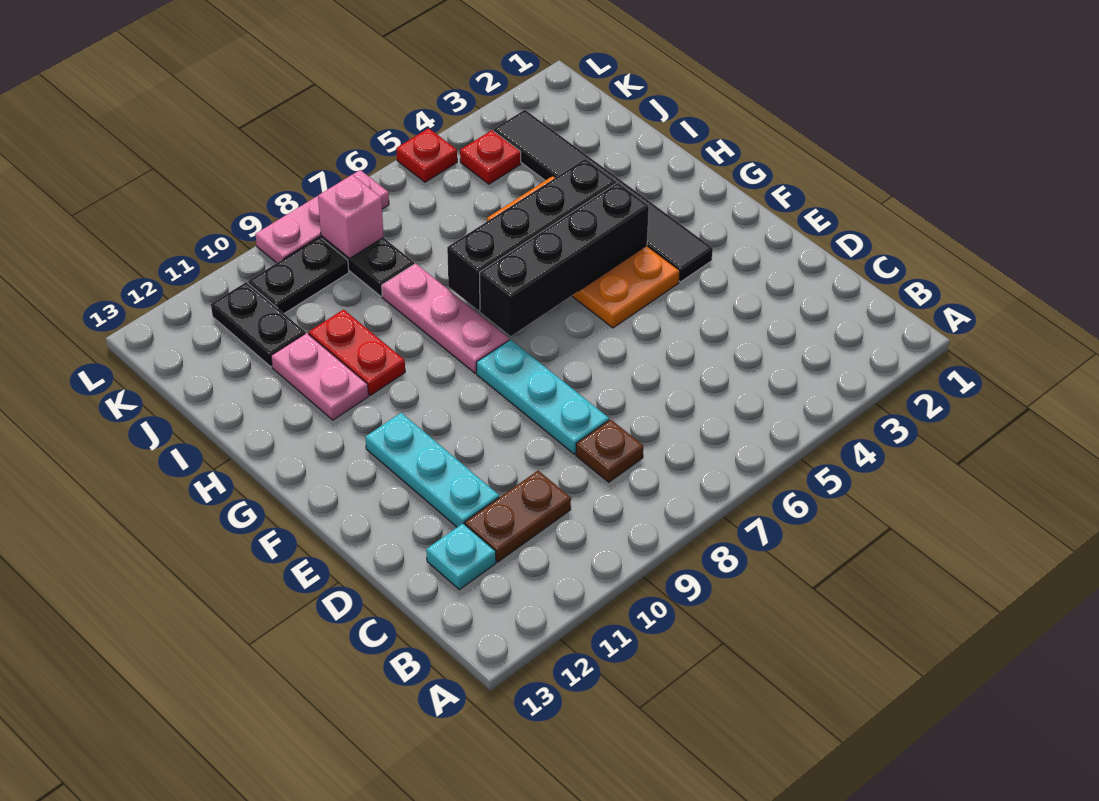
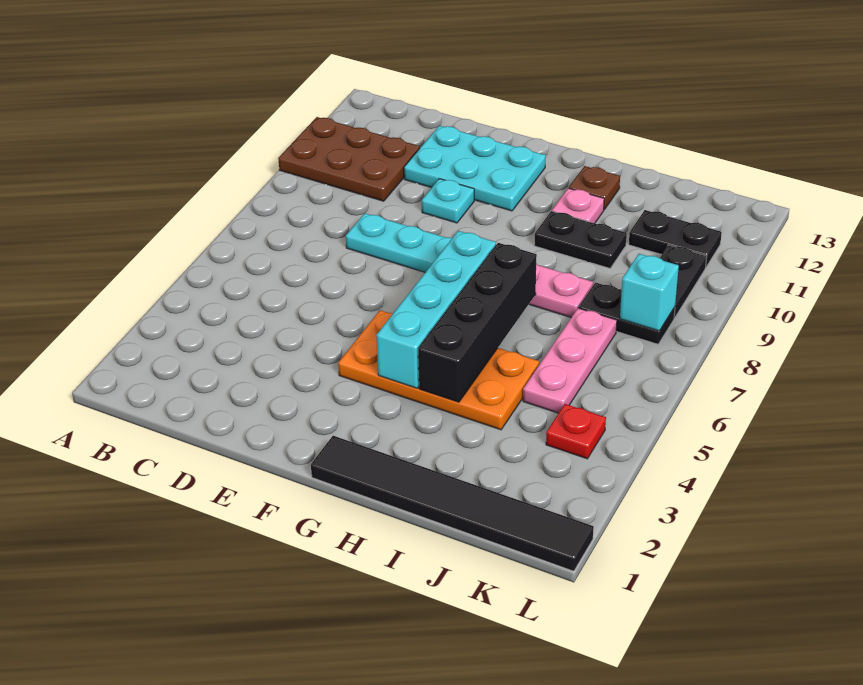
brown 1x1 plate [576,419,643,482] -> brown 1x1 plate moved to [569,166,620,210]
brown 1x2 plate [465,471,571,562] -> brown 2x3 plate [278,117,420,201]
cyan 1x1 plate [426,524,496,590] -> cyan 1x1 plate moved to [422,179,474,223]
cyan 1x3 plate [365,413,499,527] -> cyan 2x3 plate [404,126,546,211]
black 1x6 tile [493,110,713,282] -> black 1x6 tile moved to [311,436,594,571]
black 1x4 brick [480,183,649,336] -> cyan 1x4 brick [377,231,496,388]
red 1x2 plate [309,309,405,395] -> black 1x2 plate [534,211,627,268]
pink 1x2 plate [271,333,368,420] -> pink 1x1 plate [552,188,604,223]
pink 1x1 brick [318,175,383,258] -> cyan 1x1 brick [620,254,679,331]
red 1x1 plate [396,128,457,182] -> none
pink 1x3 plate [255,170,389,263] -> pink 1x3 plate moved to [523,308,617,413]

